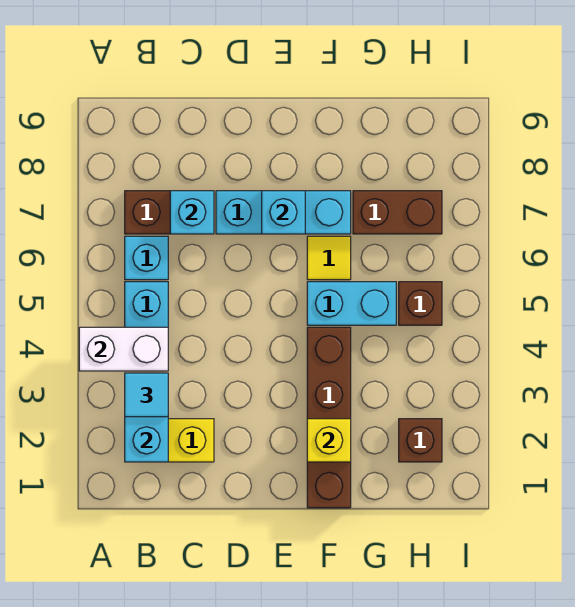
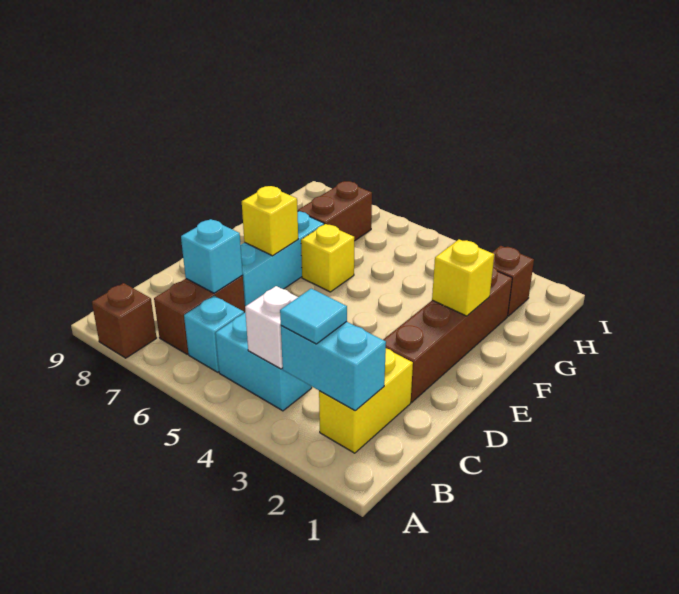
white 1x2 brick [79,327,168,371] -> white 1x1 brick [245,286,298,369]
cyan 1x1 brick [262,191,305,234] -> yellow 1x1 brick [242,186,298,256]
brown 1x4 brick [307,327,351,508] -> brown 1x4 brick turned to [383,267,512,402]
cyan 1x2 brick [307,282,396,325] -> none
yellow 1x1 tile [307,236,351,280] -> yellow 1x1 brick [301,224,354,292]
brown 1x1 brick [399,282,442,325] -> brown 1x1 brick moved to [92,283,157,358]

